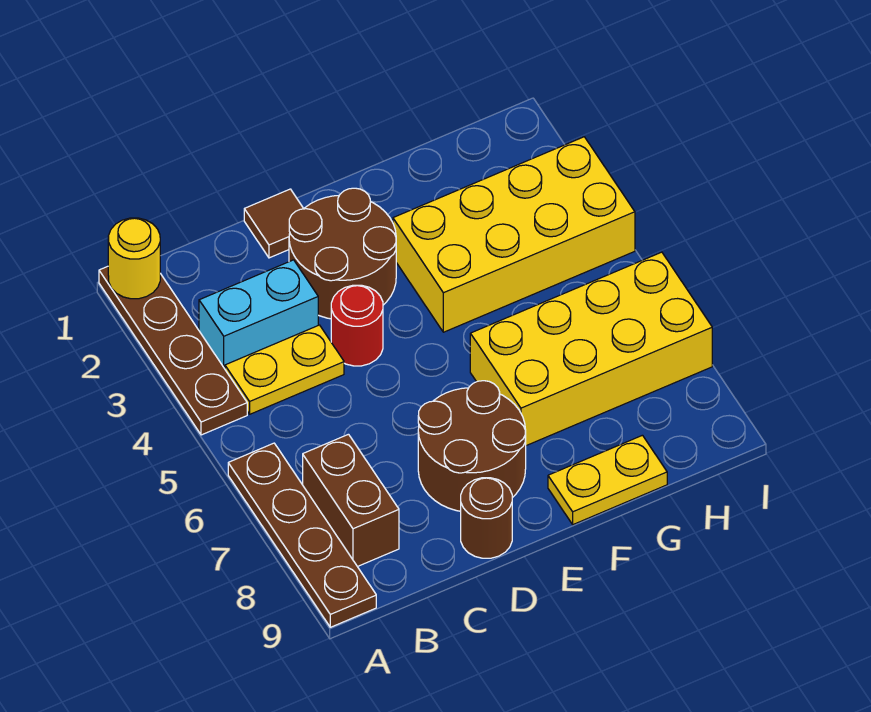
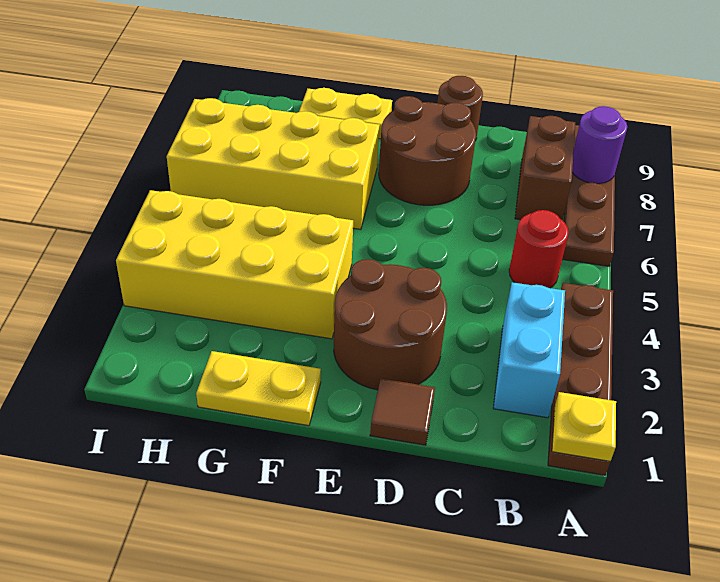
yellow 1x1 round brick [108,218,160,299] -> yellow 1x1 plate [552,392,616,461]
none -> purple 1x1 round brick [572,106,627,184]
cyan 1x2 brick [199,260,318,369] -> cyan 1x2 brick turned to [493,282,565,418]
yellow 1x2 plate [225,325,344,414] -> yellow 1x2 plate moved to [196,351,321,426]
red 1x1 round brick [331,285,383,366] -> red 1x1 round brick moved to [509,210,569,288]

